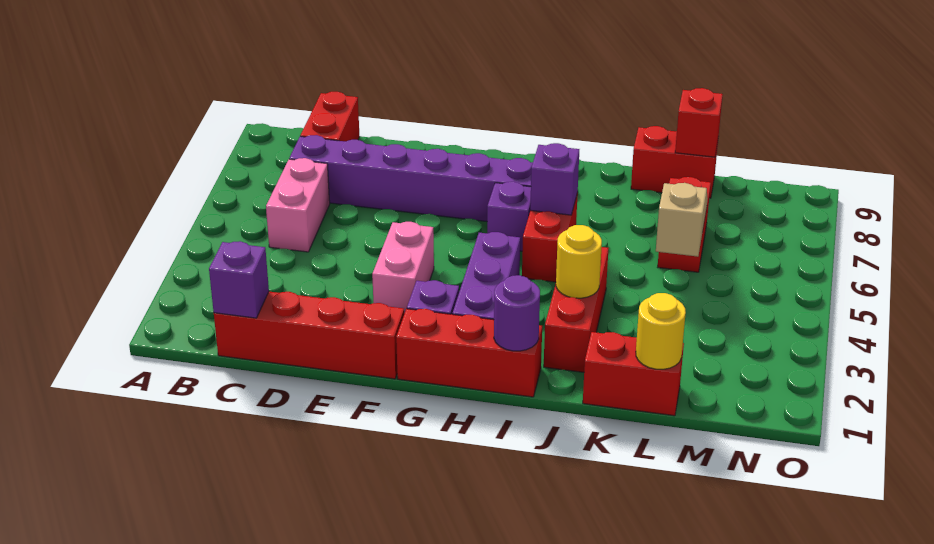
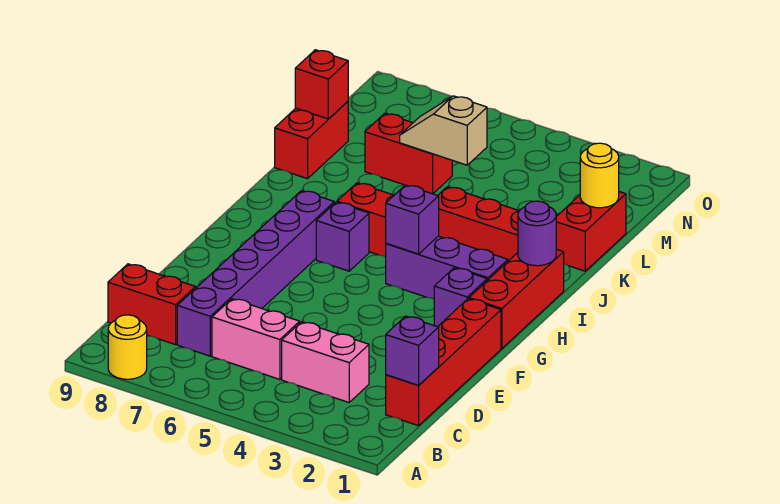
pink 1x2 brick [372,222,434,313] -> pink 1x2 brick moved to [282,322,369,402]
purple 1x1 brick [530,143,579,215] -> purple 1x1 brick moved to [386,185,439,254]
yellow 1x1 round brick [556,225,602,298] -> yellow 1x1 round brick moved to [108,315,147,379]

